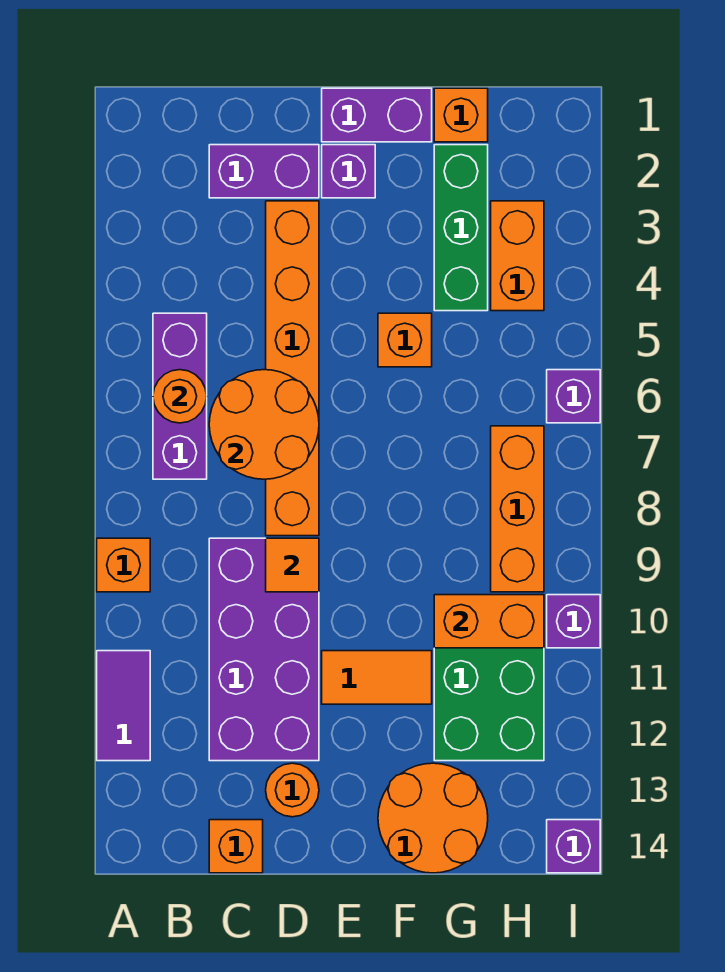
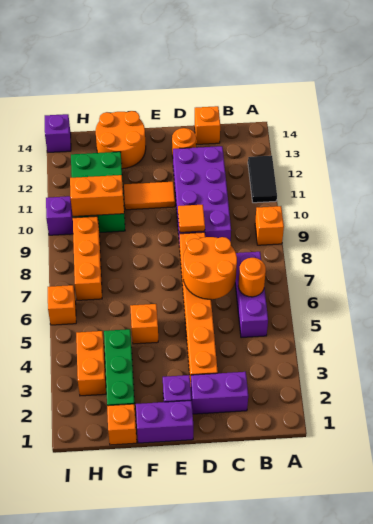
purple 1x2 tile [97,651,150,761] -> black 1x2 tile [248,156,277,203]
purple 1x1 brick [547,370,600,423] -> orange 1x1 brick [48,285,76,325]

